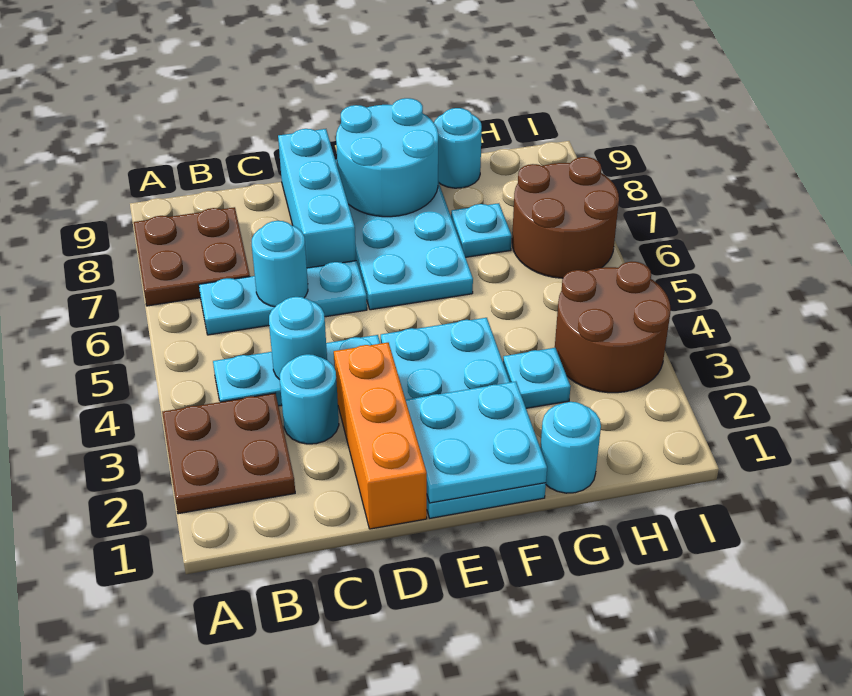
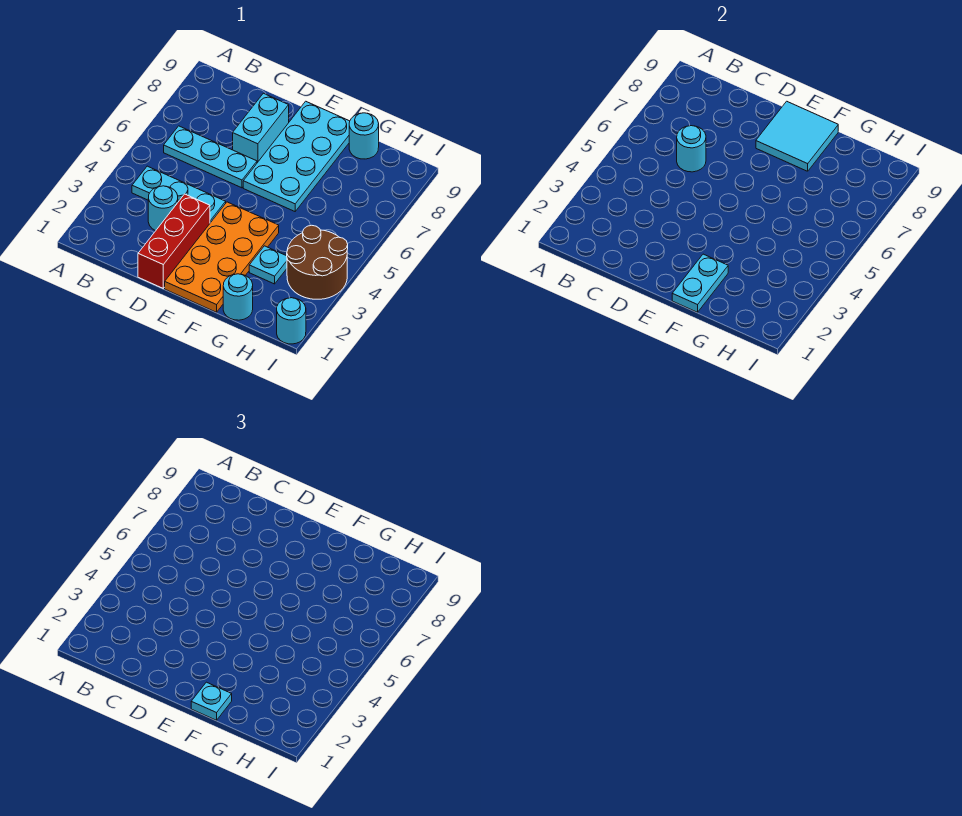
brown 2x2 plate [162,393,295,514] -> none
brown 2x2 plate [134,207,250,306] -> none
cyan 1x1 round brick [269,297,327,380] -> cyan 1x1 round brick moved to [277,298,306,344]
orange 1x3 brick [334,343,427,529] -> red 1x3 brick [138,194,210,288]
cyan 1x3 brick [278,129,356,268] -> cyan 1x2 brick [233,93,289,163]
cyan 2x4 plate [381,318,546,518] -> orange 2x4 plate [165,202,279,312]
cyan 2x2 plate [406,382,547,503] -> cyan 1x2 plate [672,254,728,312]
cyan 2x2 round brick [336,98,438,217] -> cyan 2x2 tile [756,101,838,171]
cyan 1x1 plate [451,203,512,257] -> cyan 1x1 plate moved to [191,682,232,720]
brown 2x2 round brick [512,157,619,278] -> none

